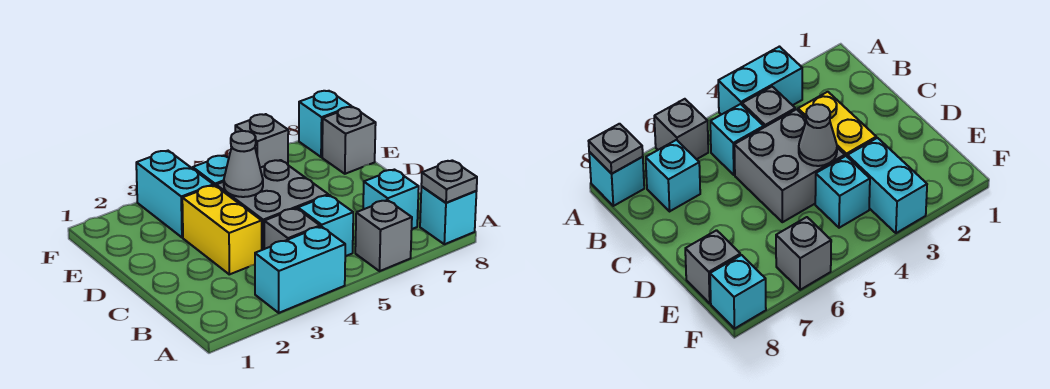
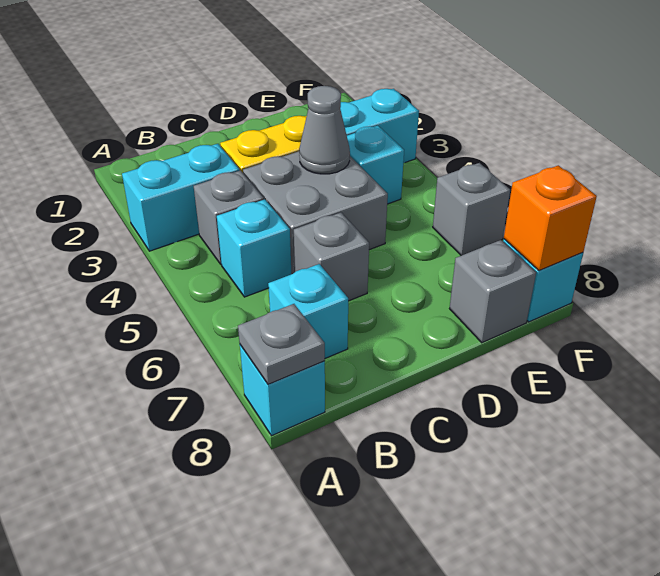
cyan 1x2 brick [255,226,345,313] -> cyan 1x2 brick turned to [122,144,240,251]
grey 1x1 brick [355,200,412,271] -> grey 1x1 brick moved to [294,213,369,301]
none -> orange 1x1 brick [504,165,597,271]

